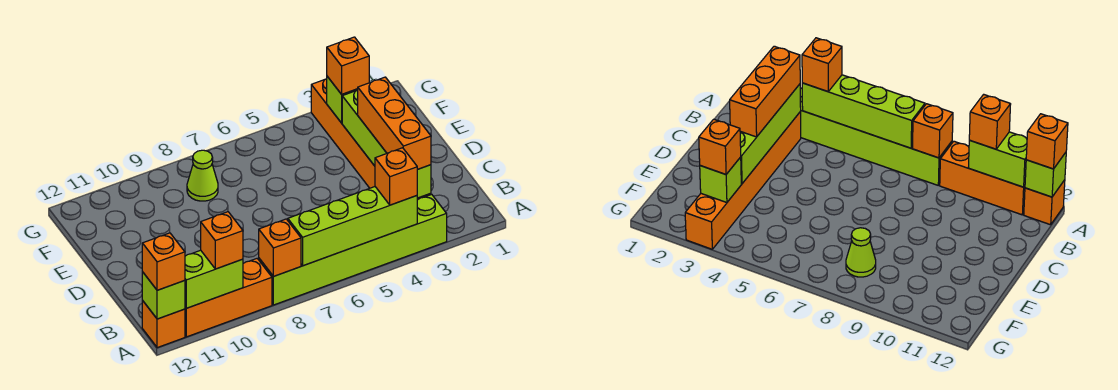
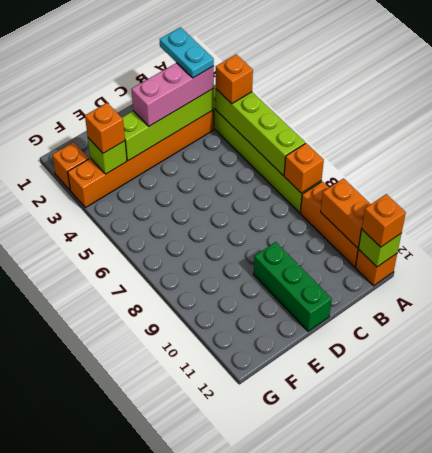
lime 1x2 brick [185,250,243,308] -> orange 1x2 brick [321,179,371,248]
orange 1x1 brick [201,212,243,269] -> orange 1x1 brick moved to [52,142,89,190]
none -> cyan 1x2 plate [160,27,214,78]
orange 1x3 brick [358,77,431,169] -> pink 1x3 brick [131,63,214,126]
none -> green 1x3 brick [254,242,332,331]
lime 1x1 cone [187,150,218,201] -> none

